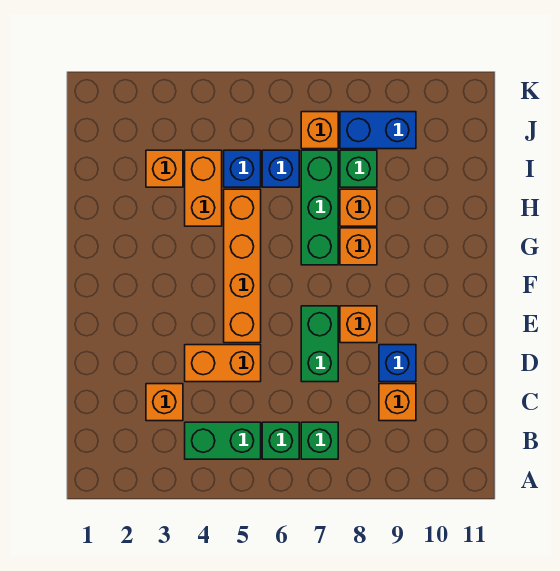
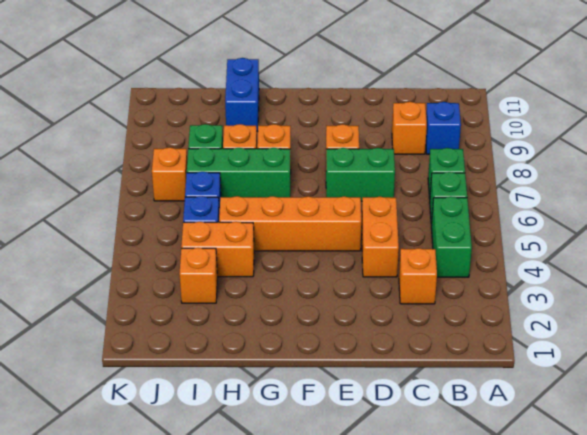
blue 1x1 brick [379,345,416,382] -> blue 1x1 brick moved to [426,102,461,154]
blue 1x2 brick [340,112,416,149] -> blue 1x2 brick moved to [225,58,259,131]

